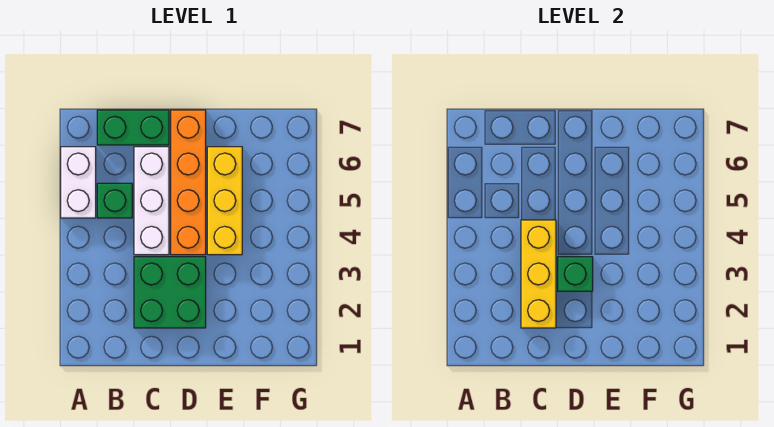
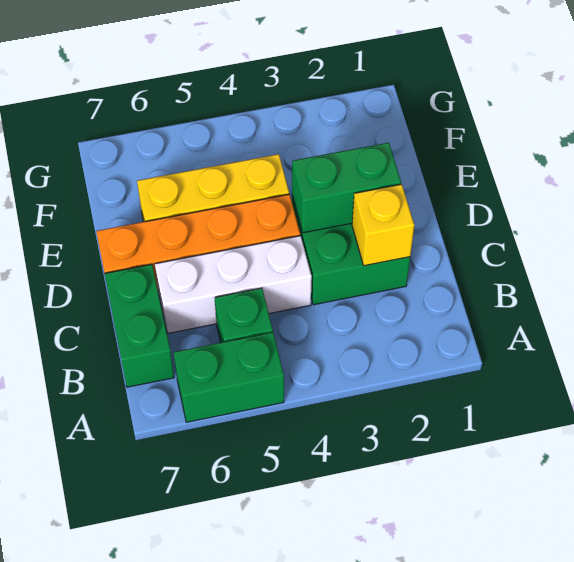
white 1x2 brick [61,147,96,218] -> green 1x2 brick [173,332,284,422]
yellow 1x3 brick [521,220,556,328] -> yellow 1x1 brick [352,184,414,266]
green 1x1 brick [558,257,593,291] -> green 1x2 brick [292,143,401,233]

